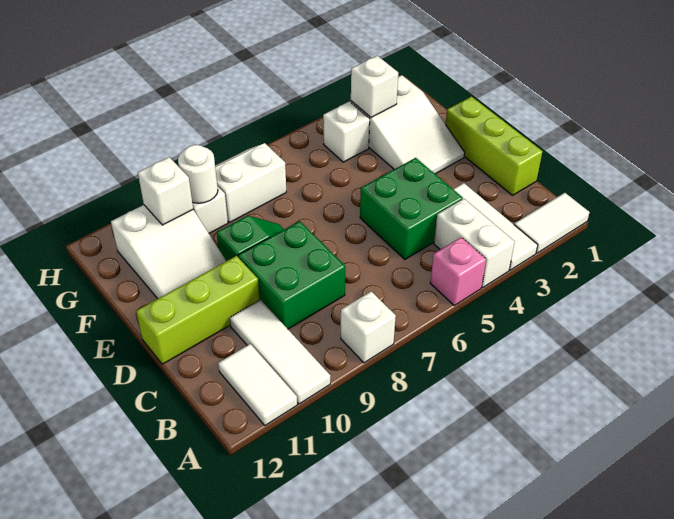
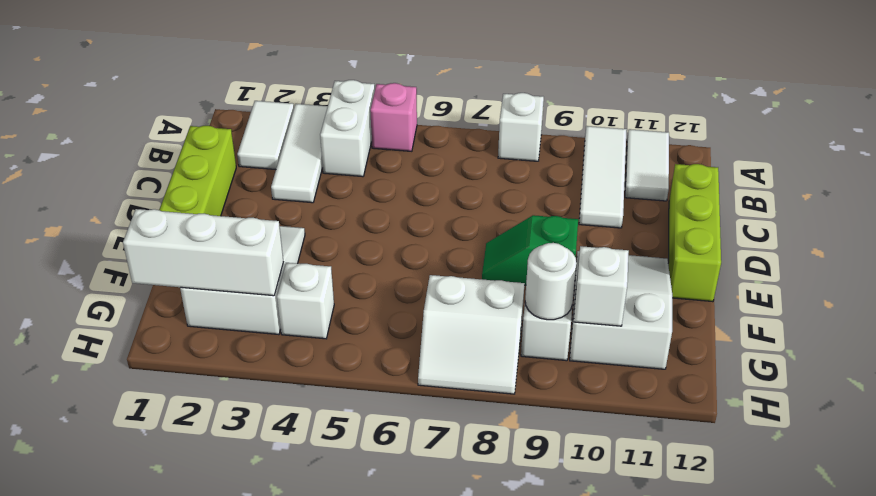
white 1x2 tile [514,193,590,253] -> white 1x2 tile turned to [237,101,294,170]
green 2x2 brick [360,158,463,259] -> none
green 2x2 brick [238,221,345,329] -> none
lime 1x3 brick [136,256,260,364] -> lime 1x3 brick turned to [668,164,721,302]
white 1x1 brick [351,56,398,117] -> white 1x3 brick [123,209,284,296]

